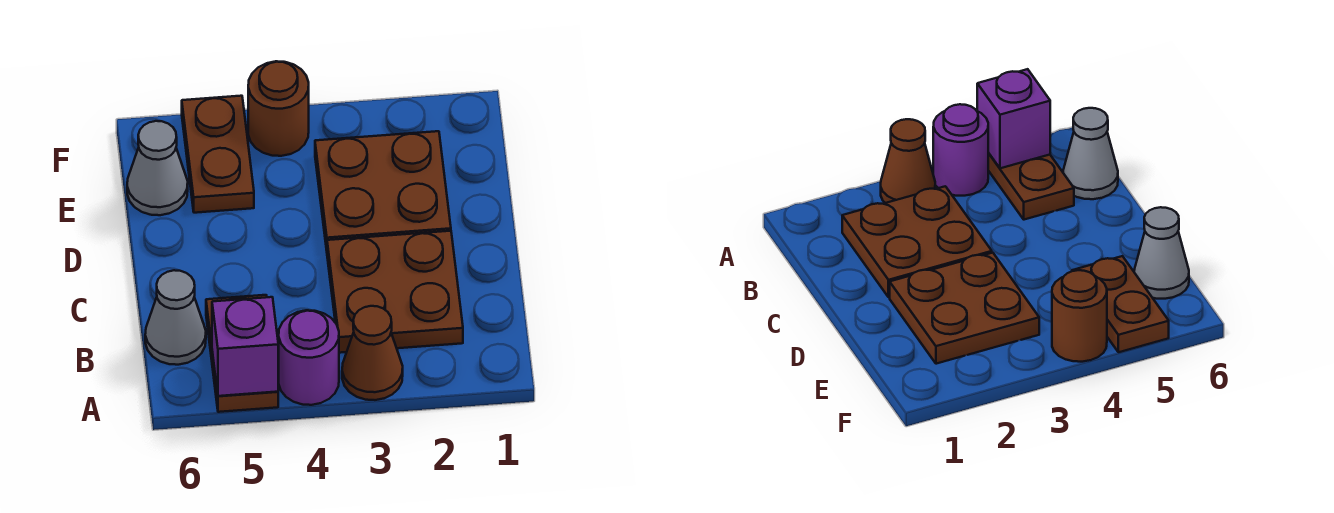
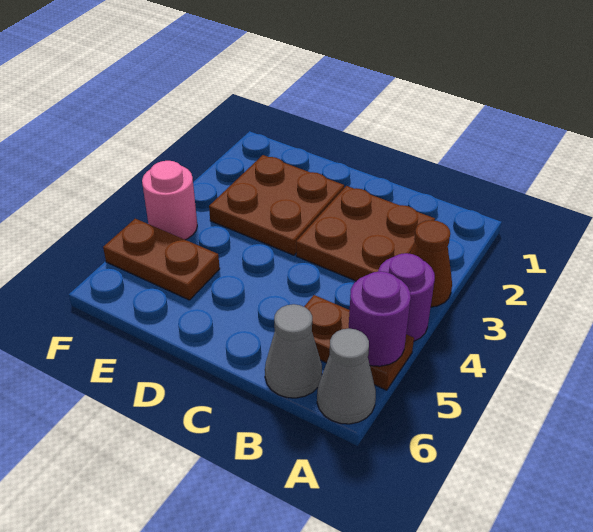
purple 1x1 brick [212,297,278,396] -> purple 1x1 round brick [349,271,411,366]
grey 1x1 cone [127,121,188,215] -> grey 1x1 cone moved to [317,328,376,424]
brown 1x1 round brick [248,61,309,156] -> pink 1x1 round brick [142,161,197,240]

